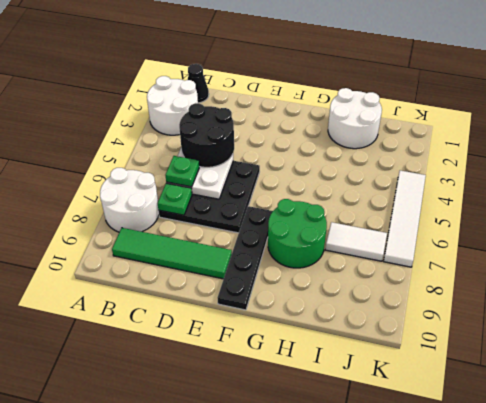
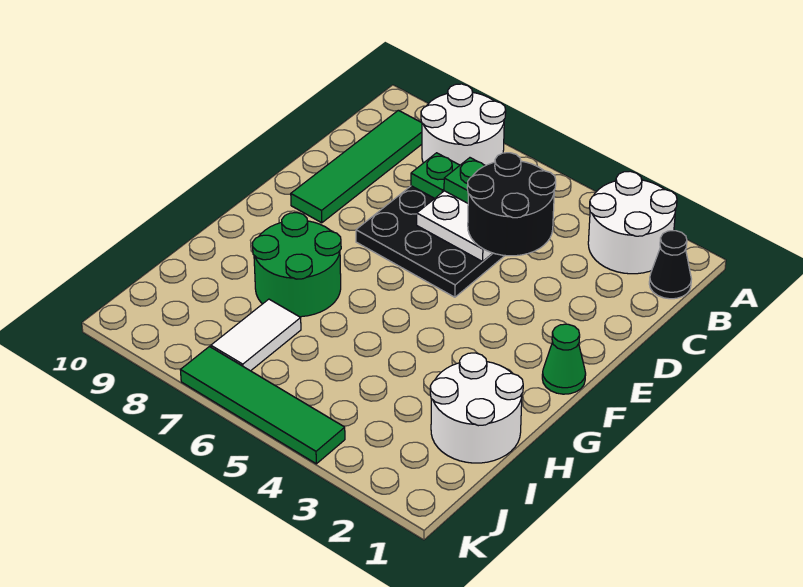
none -> green 1x1 cone [542,324,586,394]
black 1x4 plate [218,206,273,310] -> none
white 1x4 tile [384,170,426,267] -> green 1x4 tile [181,347,345,464]

